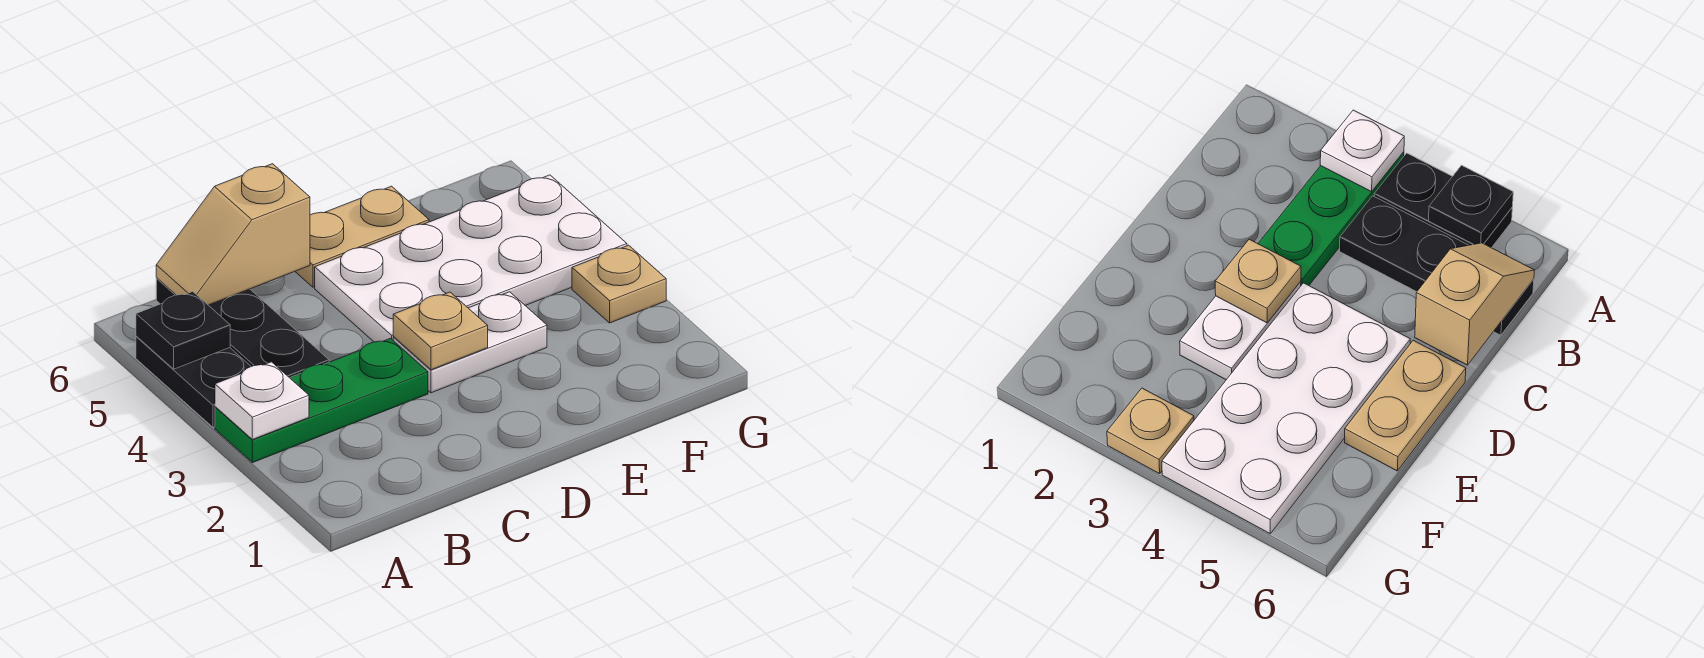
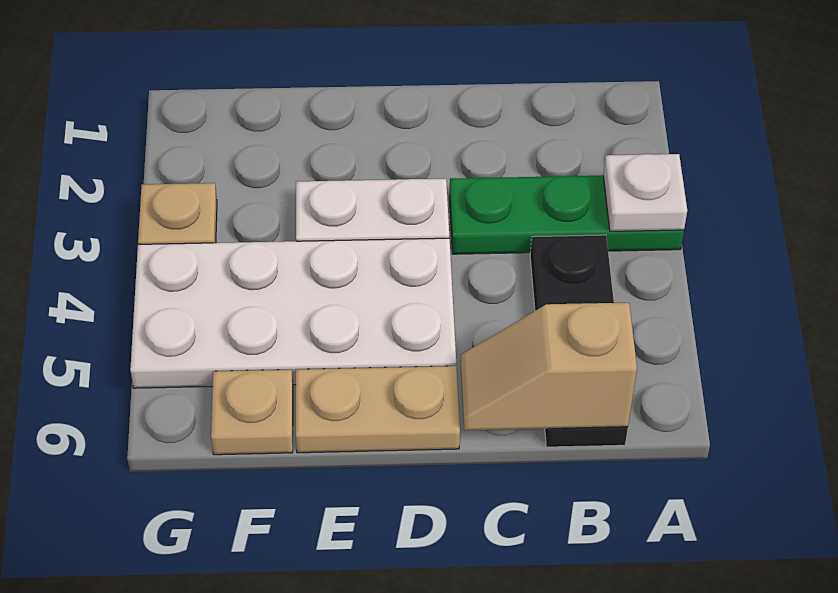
black 1x2 plate [136,336,251,427] -> none
black 1x1 plate [136,292,230,369] -> none
tan 1x2 slope [156,164,310,305] -> tan 1x2 slope turned to [461,303,637,430]
tan 1x1 plate [393,292,488,370] -> tan 1x1 plate moved to [211,370,293,455]

